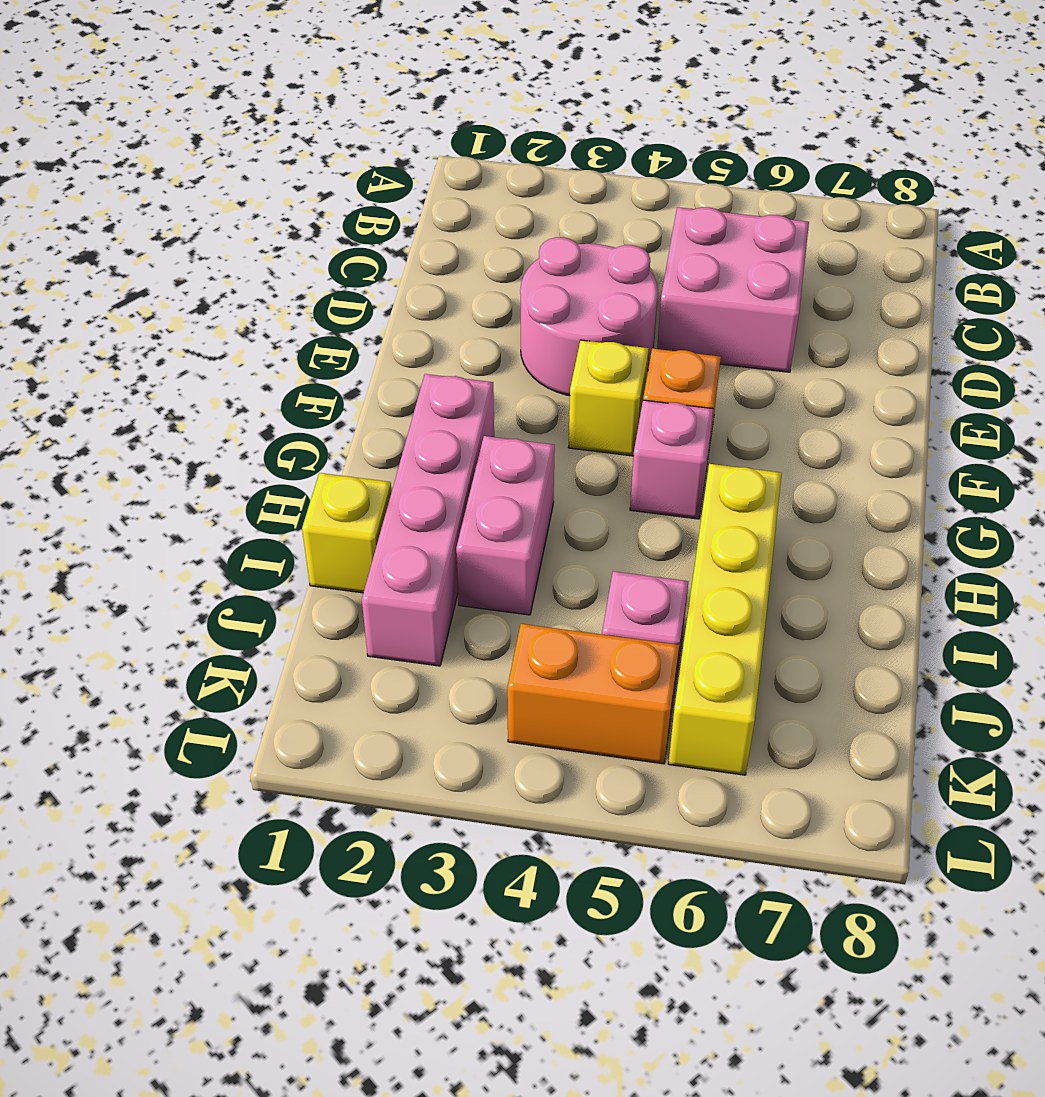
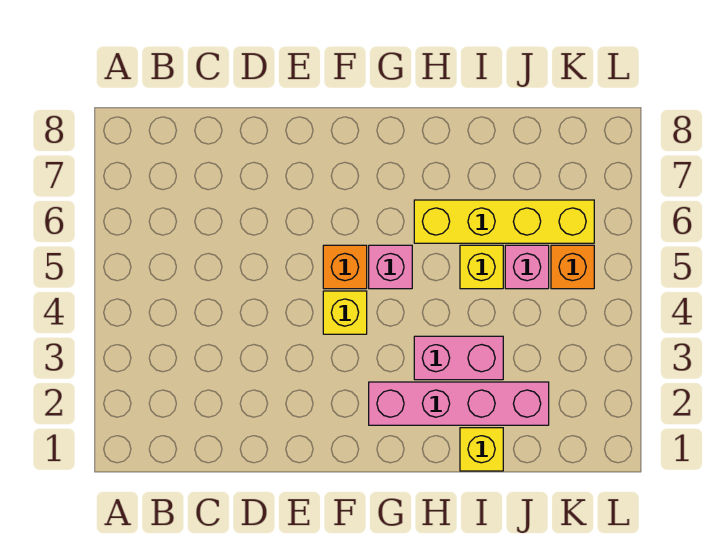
pink 2x2 brick [657,207,809,372] -> none
pink 2x2 round brick [520,237,658,396] -> none
none -> yellow 1x1 brick [460,245,503,289]
orange 1x2 brick [507,624,679,764] -> orange 1x1 brick [551,245,594,289]

